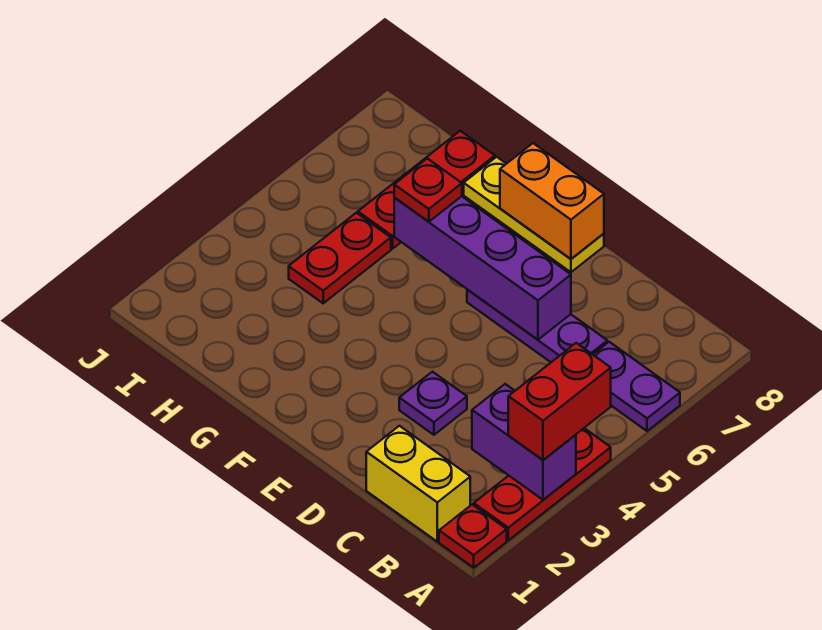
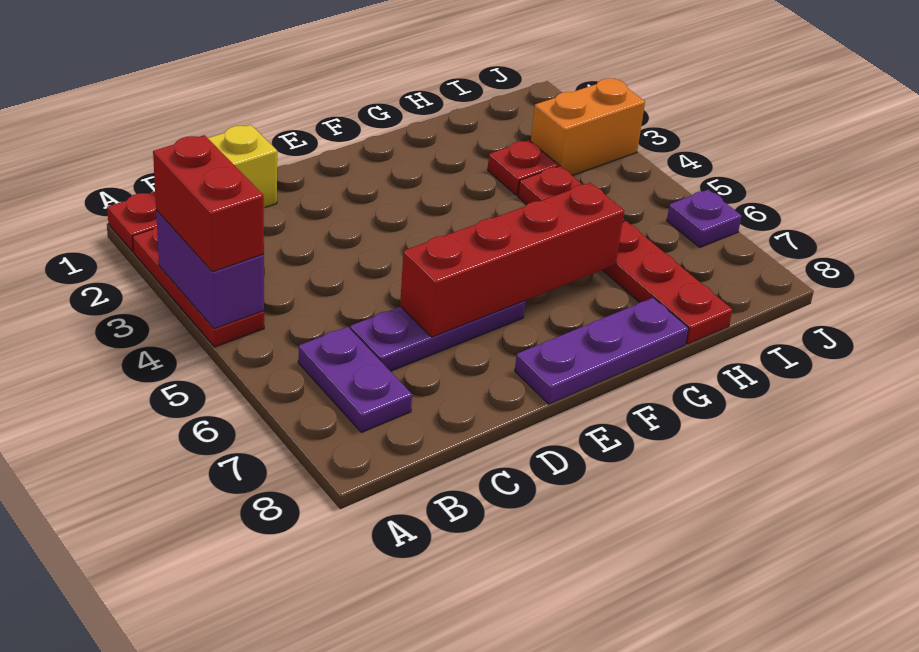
purple 1x2 brick [472,384,576,500] -> purple 1x2 brick turned to [156,210,264,329]
purple 1x2 plate [593,342,680,431] -> purple 1x2 plate turned to [298,327,412,432]
purple 1x1 plate [399,372,467,435] -> purple 1x1 plate moved to [667,190,742,247]
purple 1x4 brick [394,196,571,340] -> red 1x4 brick [400,183,624,337]
yellow 1x3 plate [464,157,604,272] -> purple 1x3 plate [515,298,689,404]
orange 1x2 brick [500,143,604,259] -> orange 1x2 brick moved to [531,78,645,176]
red 1x1 plate [394,158,462,222] -> red 1x1 plate moved to [488,140,559,195]

